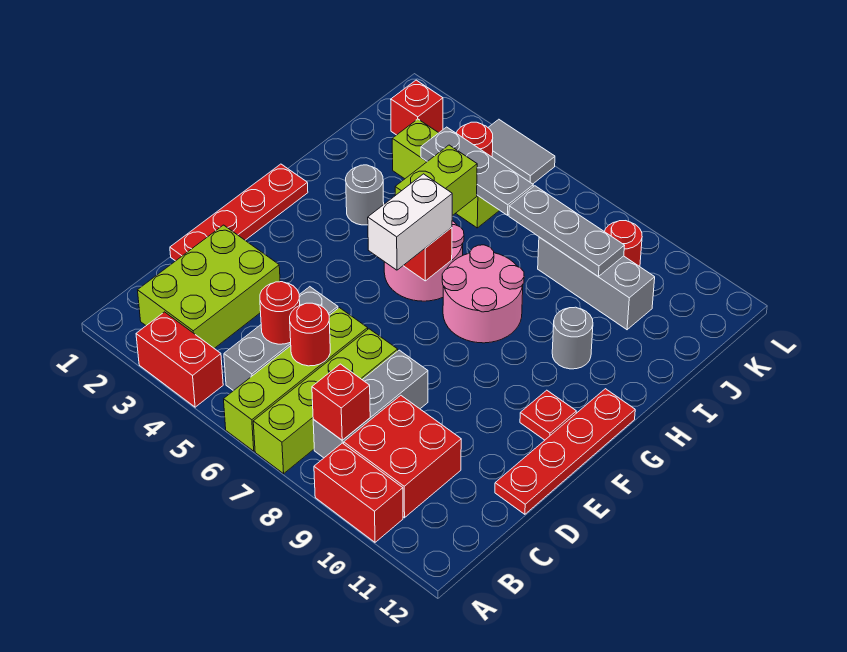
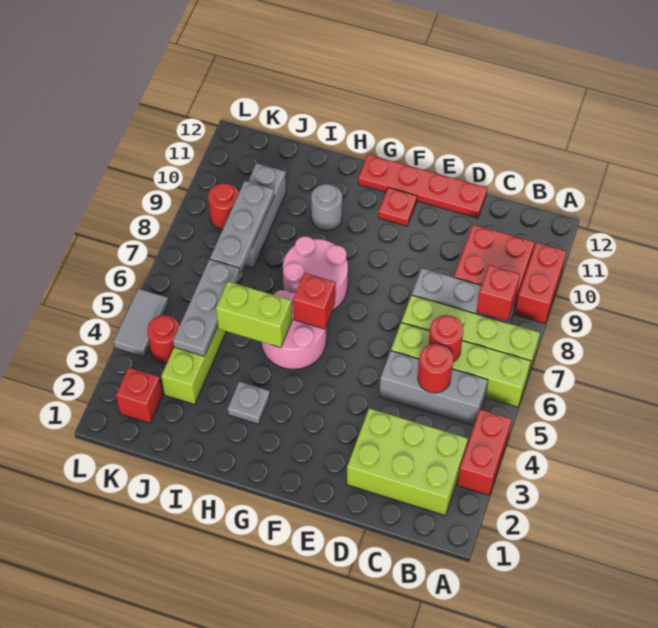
red 1x4 plate [170,164,308,261] -> none
white 1x2 brick [368,174,452,270] -> none
grey 1x1 round brick [346,165,384,225] -> grey 1x1 plate [228,382,270,424]

